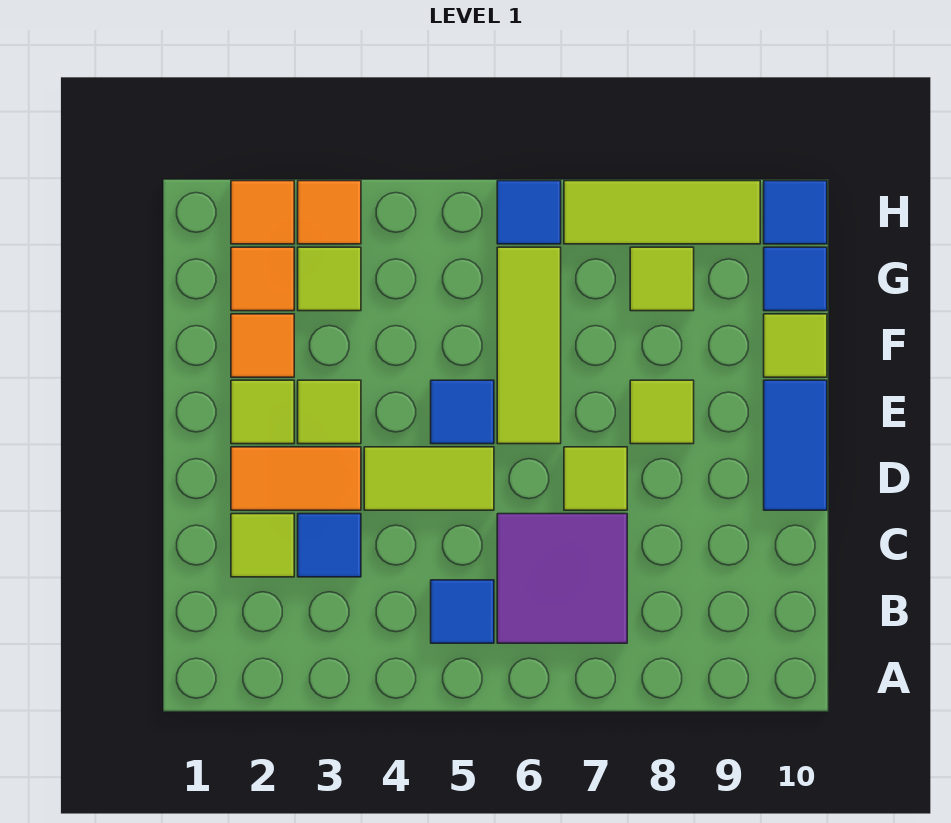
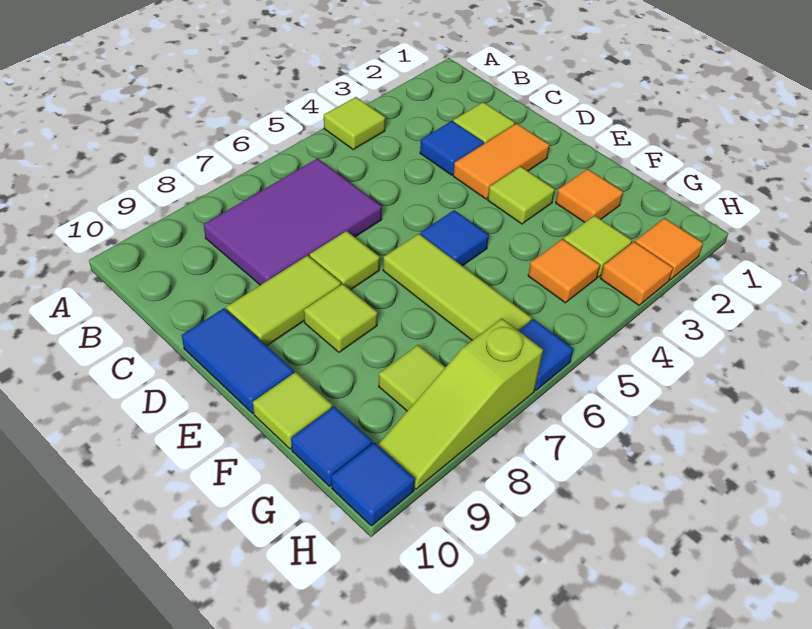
blue 1x1 tile [431,580,494,643] -> none
purple 2x2 tile [497,514,627,643] -> purple 2x3 tile [204,158,382,285]
lime 1x2 tile [364,447,494,510] -> lime 1x2 tile moved to [226,255,341,346]
lime 1x1 tile [231,380,294,444] -> lime 1x1 tile moved to [324,97,386,149]
orange 1x1 tile [231,247,294,311] -> orange 1x1 tile moved to [528,239,600,303]
lime 1x3 tile [564,181,760,244] -> lime 1x3 slope [378,318,543,489]

